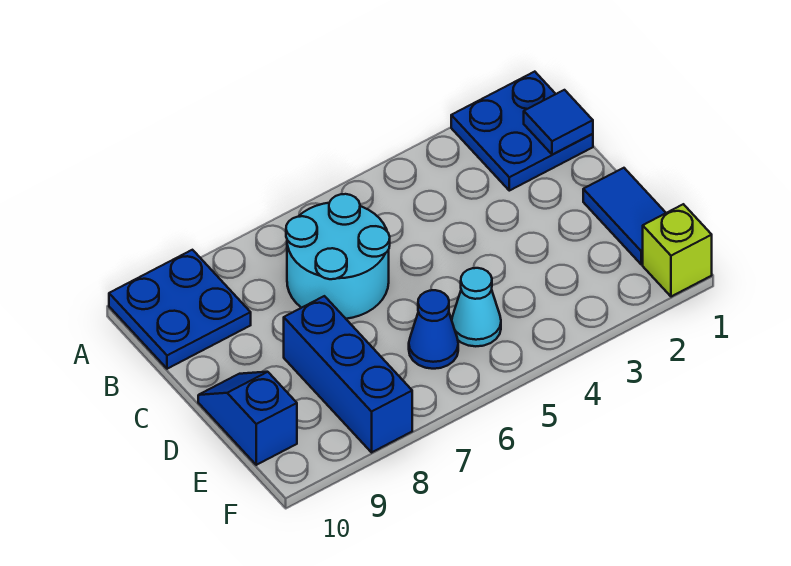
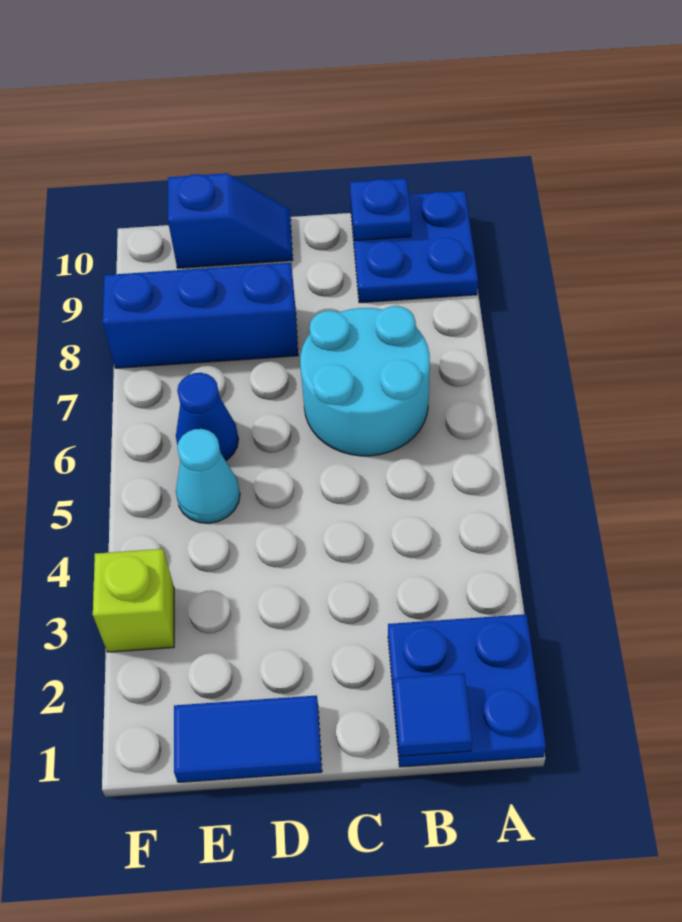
none -> blue 1x1 plate [350,178,412,241]
lime 1x1 brick [643,204,712,297] -> lime 1x1 brick moved to [93,549,174,652]

